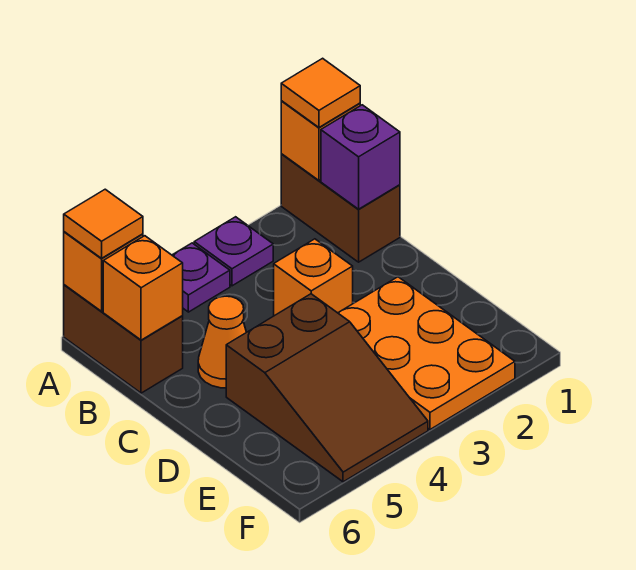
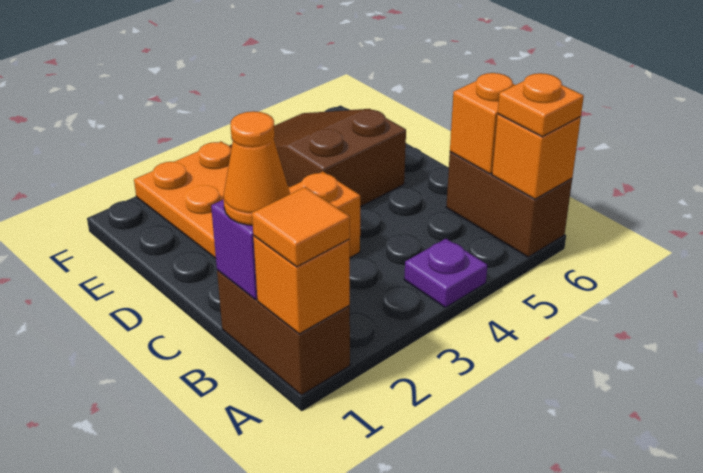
purple 1x1 plate [194,217,273,286] -> none
orange 1x1 tile [64,189,143,258] -> orange 1x1 plate [498,73,584,137]
orange 1x1 cone [198,296,246,388] -> orange 1x1 cone moved to [223,111,290,225]

